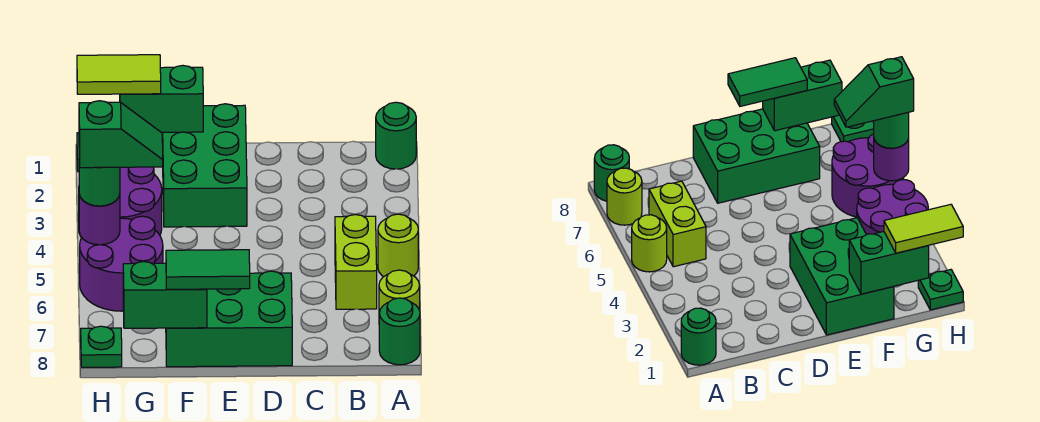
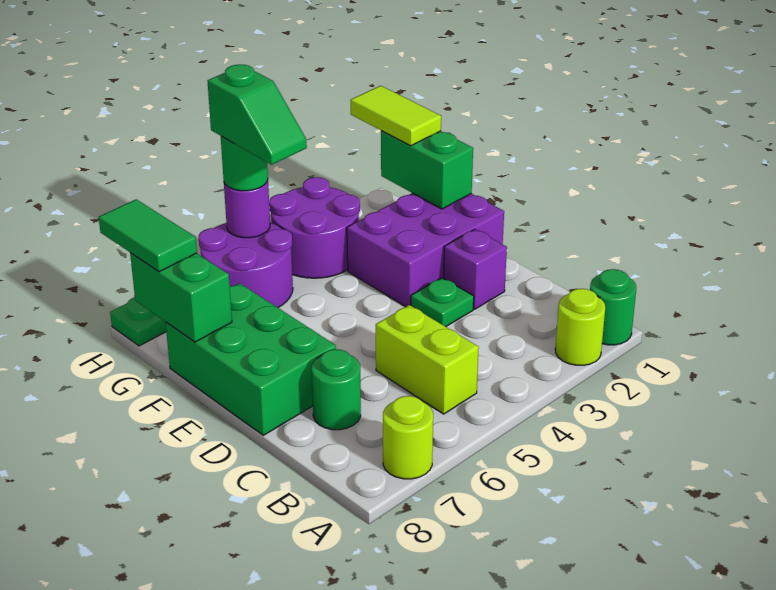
lime 1x1 round brick [378,214,418,277] -> lime 1x1 round brick moved to [555,289,605,365]
green 1x1 round brick [379,298,420,365] -> green 1x1 round brick moved to [312,349,361,430]
lime 1x2 brick [335,215,377,309] -> lime 1x2 brick turned to [376,305,479,414]
none -> purple 1x1 brick [444,229,507,309]
green 2x3 brick [162,104,247,227] -> purple 2x3 brick [347,193,504,307]
green 1x2 tile [166,250,250,289] -> green 1x2 tile moved to [99,199,197,272]
green 1x1 plate [918,270,963,310] -> green 1x1 plate moved to [411,278,474,327]

